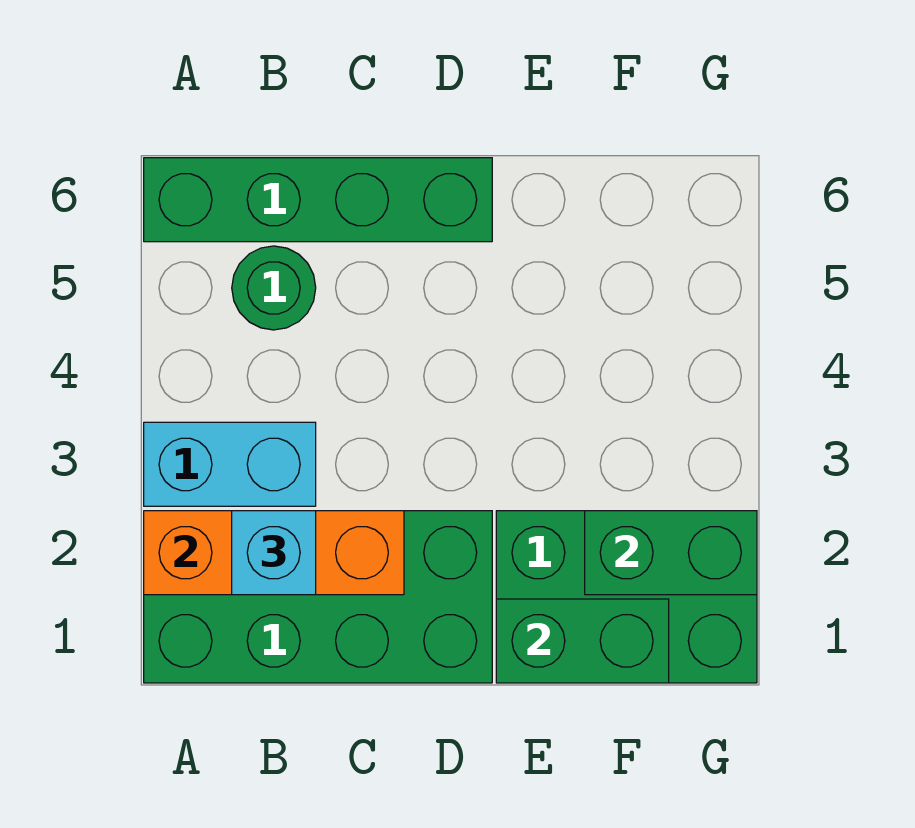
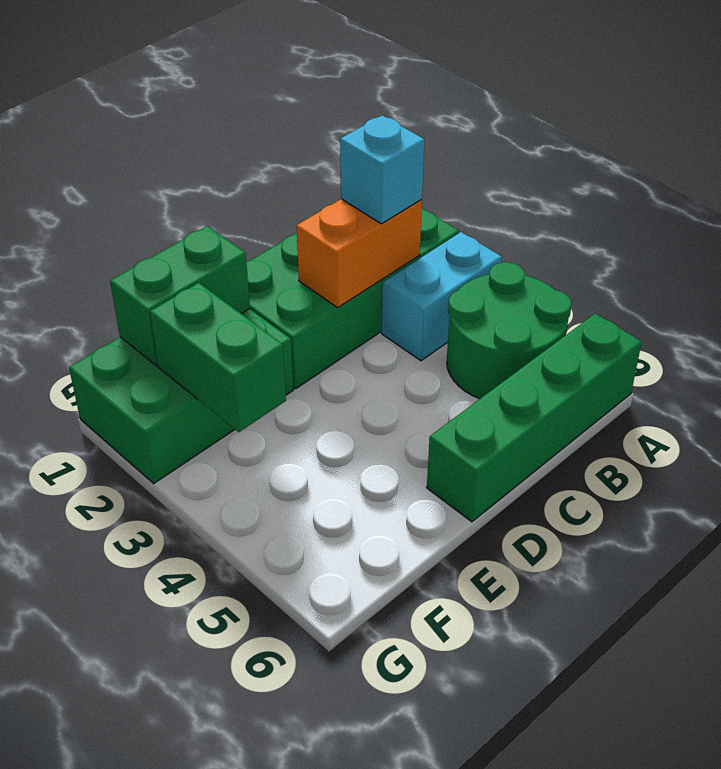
orange 1x3 brick [144,511,404,595] -> orange 1x2 brick [296,199,422,307]
green 1x1 round brick [232,246,316,330] -> green 2x2 round brick [447,262,572,399]
green 1x2 brick [585,511,757,595] -> green 1x2 brick turned to [150,283,286,432]

